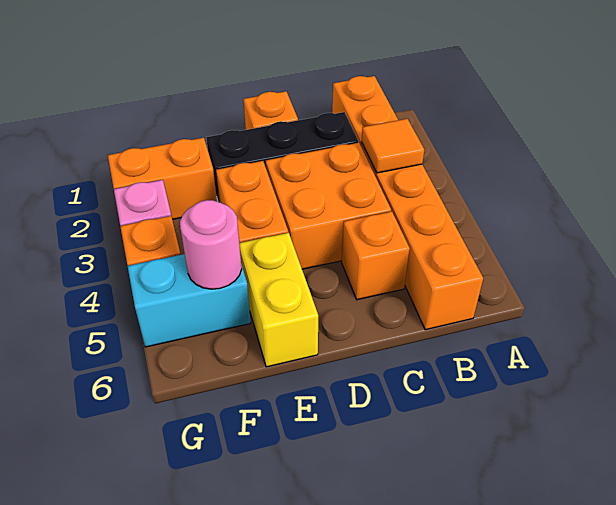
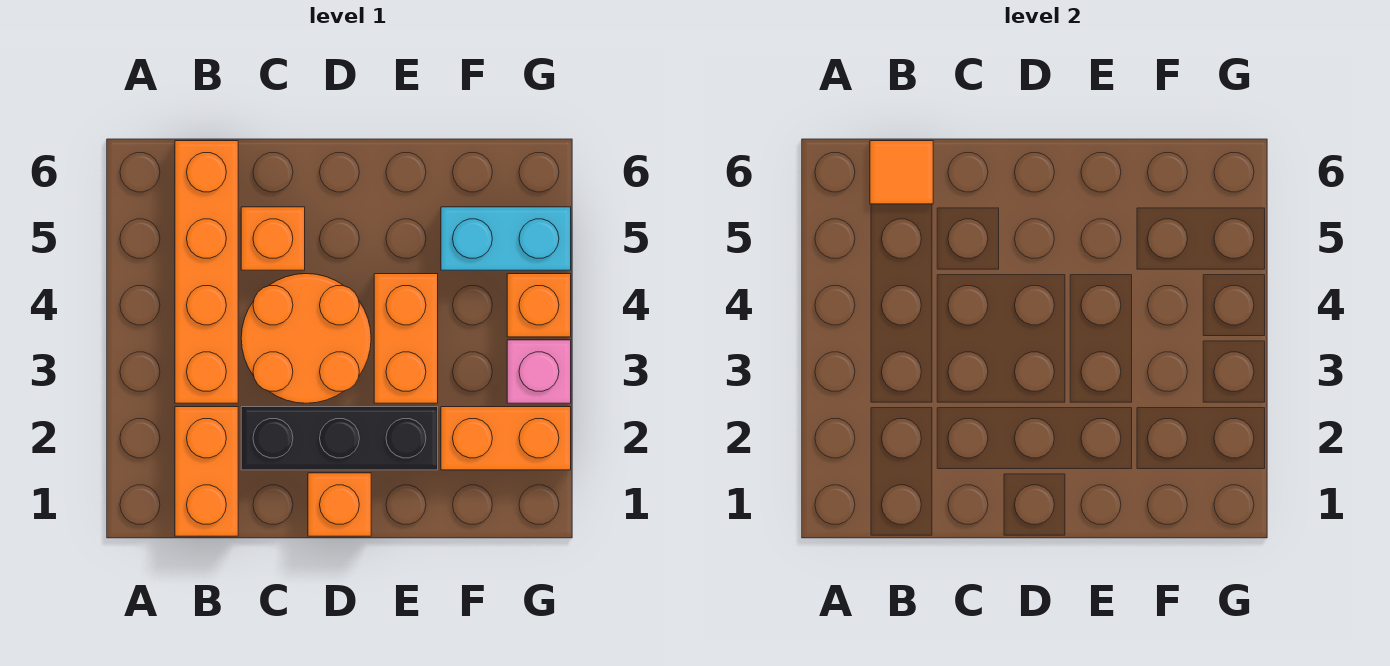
orange 1x1 tile [362,119,424,173] -> orange 1x1 tile moved to [870,141,933,204]
orange 2x2 brick [266,143,391,269] -> orange 2x2 round brick [241,274,371,403]
yellow 1x2 brick [239,233,318,367] -> none
pink 1x1 round brick [180,200,242,289] -> none

